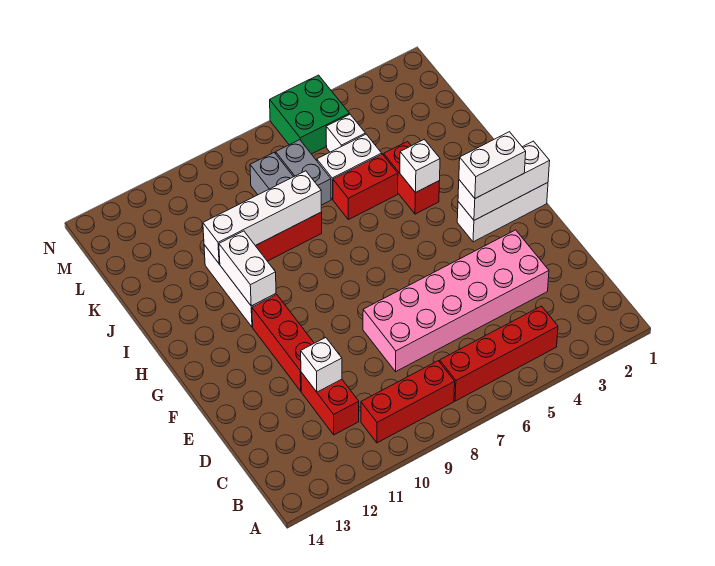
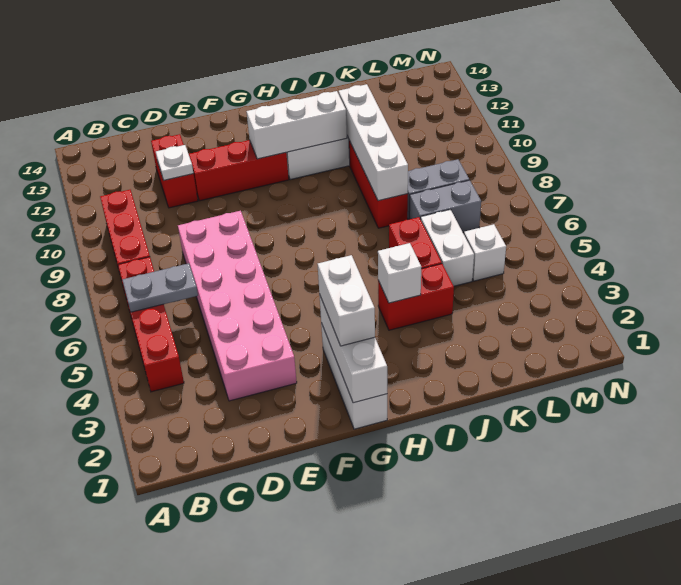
none -> grey 1x2 plate [122,263,198,312]
red 1x2 brick [301,372,359,435] -> red 1x2 brick turned to [151,134,198,208]
white 1x1 brick [301,338,342,392] -> white 1x1 plate [156,145,193,180]
white 1x2 brick [219,231,276,306] -> white 1x3 brick [246,91,347,159]
green 2x2 brick [270,75,349,154] -> none

